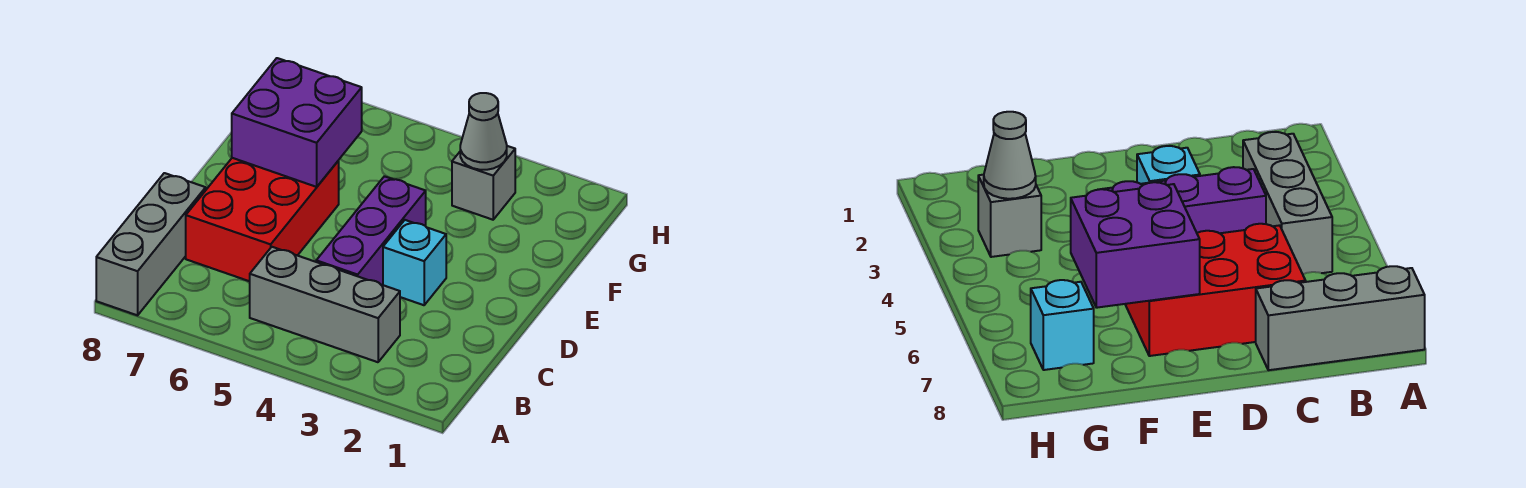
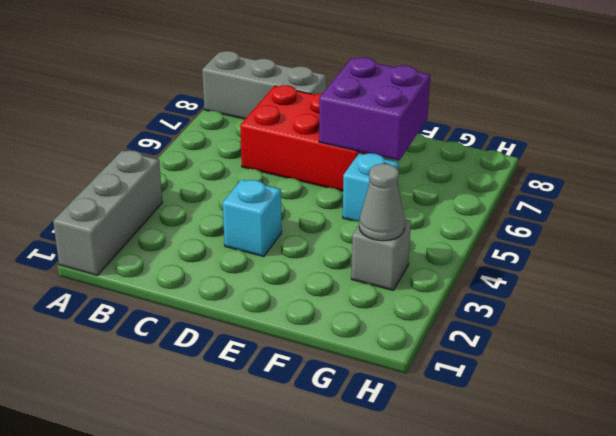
grey 1x3 brick [250,247,400,362] -> grey 1x3 brick moved to [53,150,163,275]
purple 1x3 brick [316,176,426,285] -> none
cyan 1x1 brick [1031,280,1094,370] -> cyan 1x1 brick moved to [343,153,399,221]

